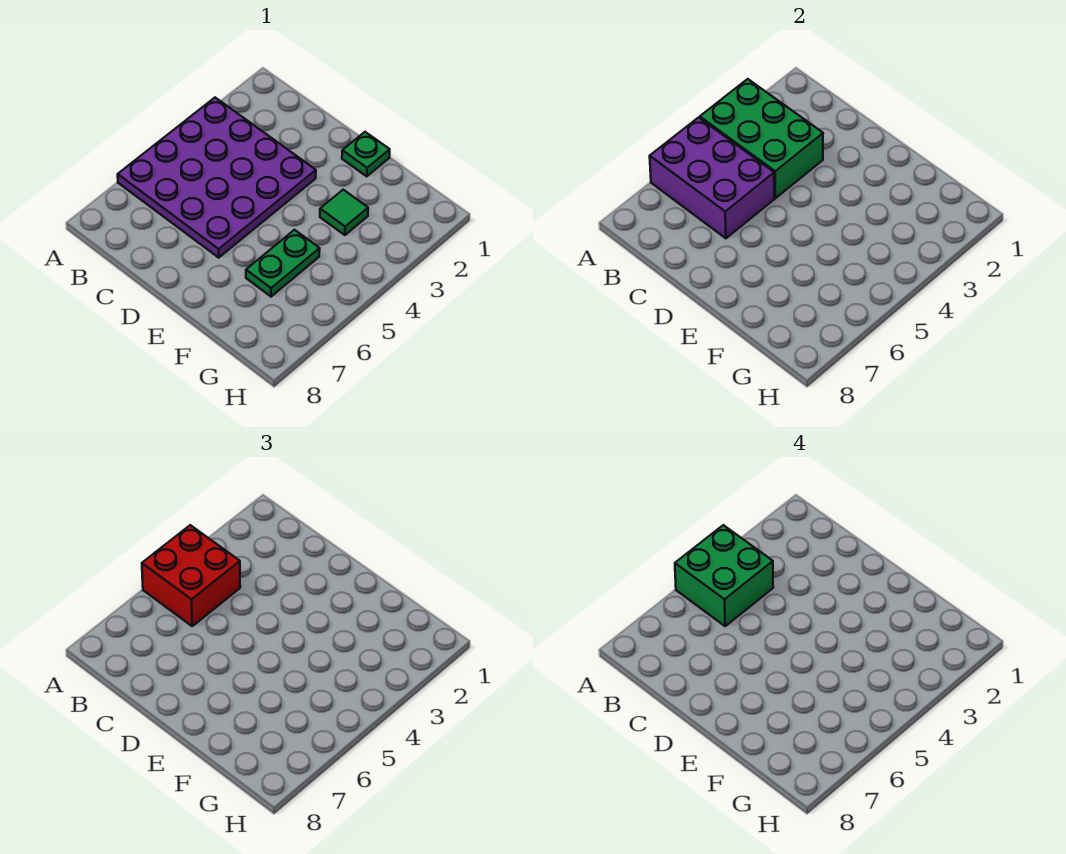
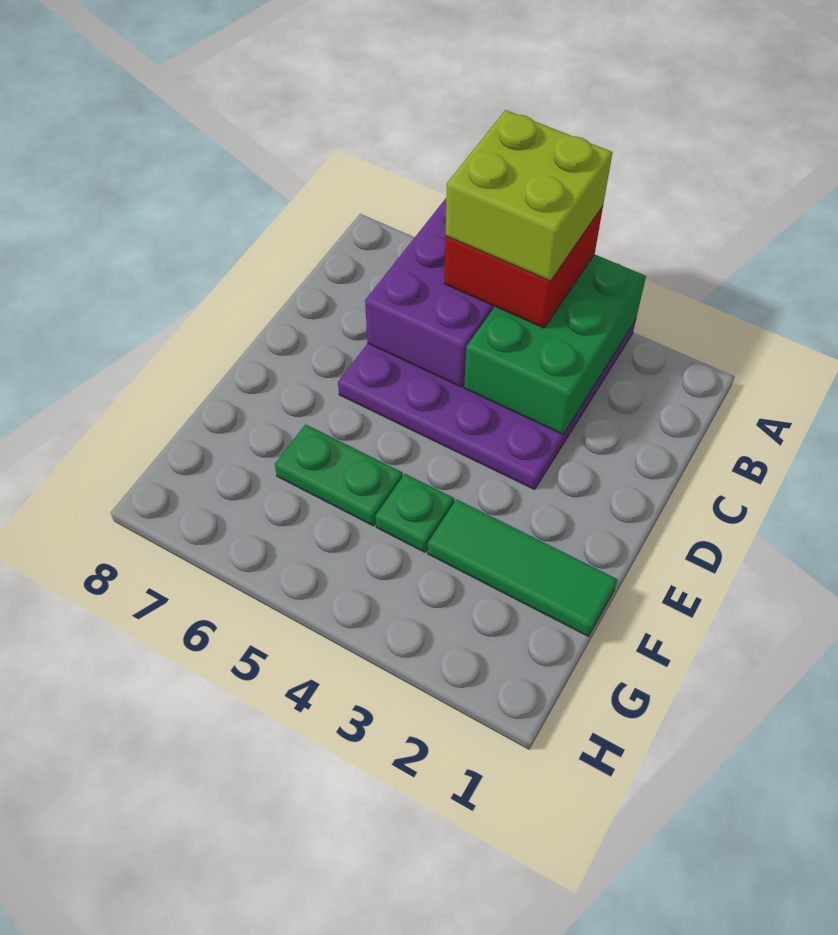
green 2x2 brick [675,525,773,626] -> lime 2x2 brick [445,110,612,281]
green 1x1 plate [342,132,390,176] -> green 1x1 plate moved to [375,474,454,552]
green 1x1 tile [320,190,368,235] -> green 1x3 tile [428,500,617,636]

